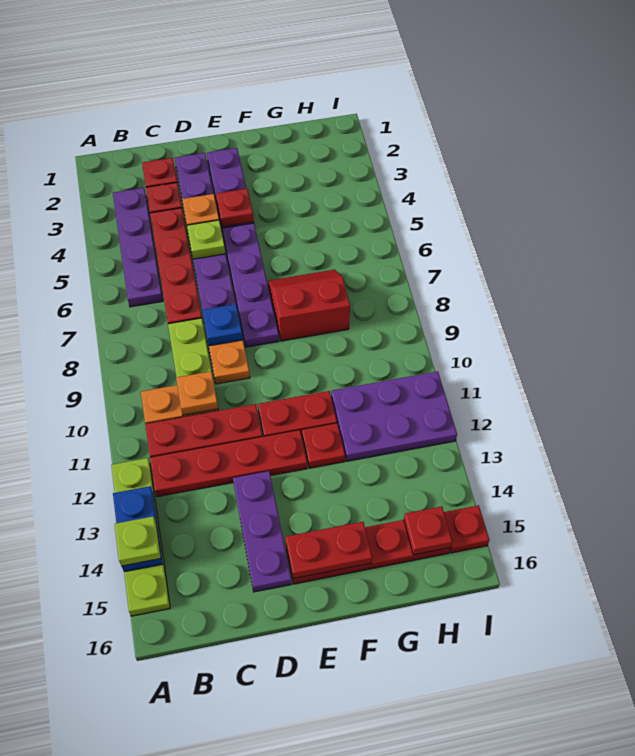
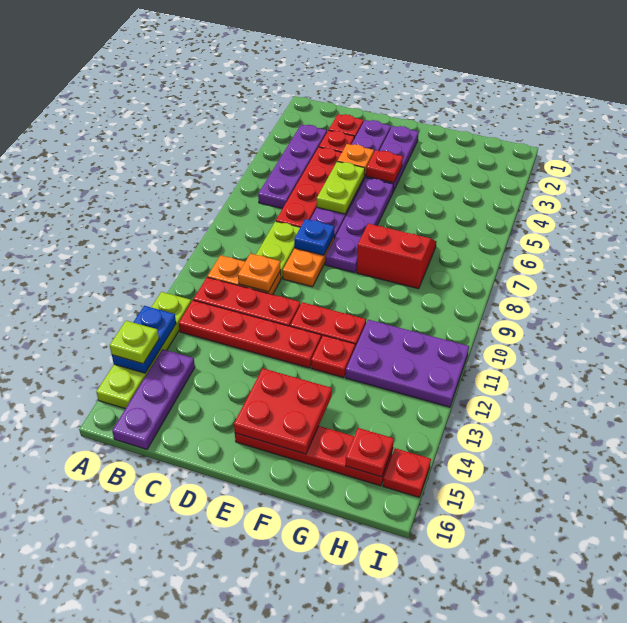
lime 1x1 plate [187,220,226,259] -> lime 1x2 plate [317,162,365,214]
purple 1x3 plate [233,471,292,592] -> purple 1x3 plate moved to [112,349,195,449]
red 1x2 plate [286,522,372,579] -> red 2x2 plate [234,368,332,454]

